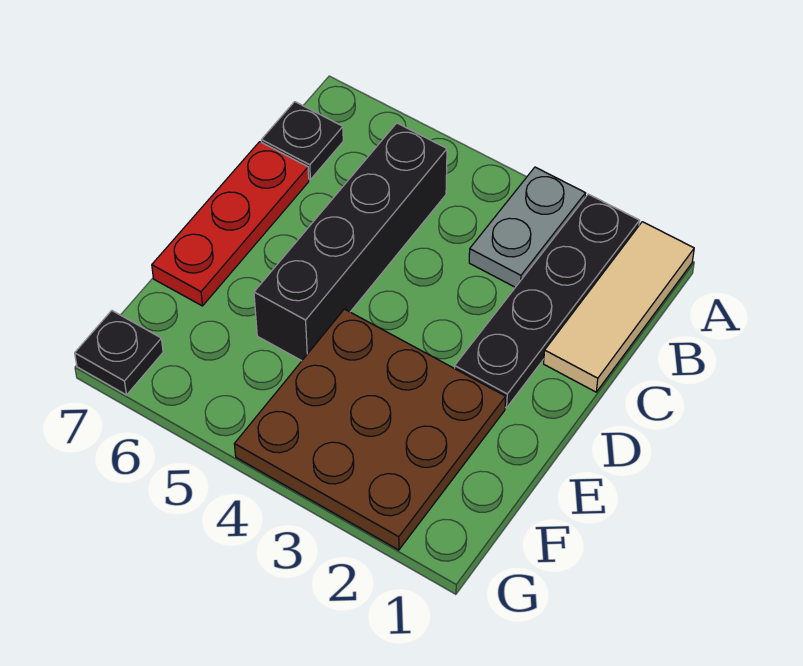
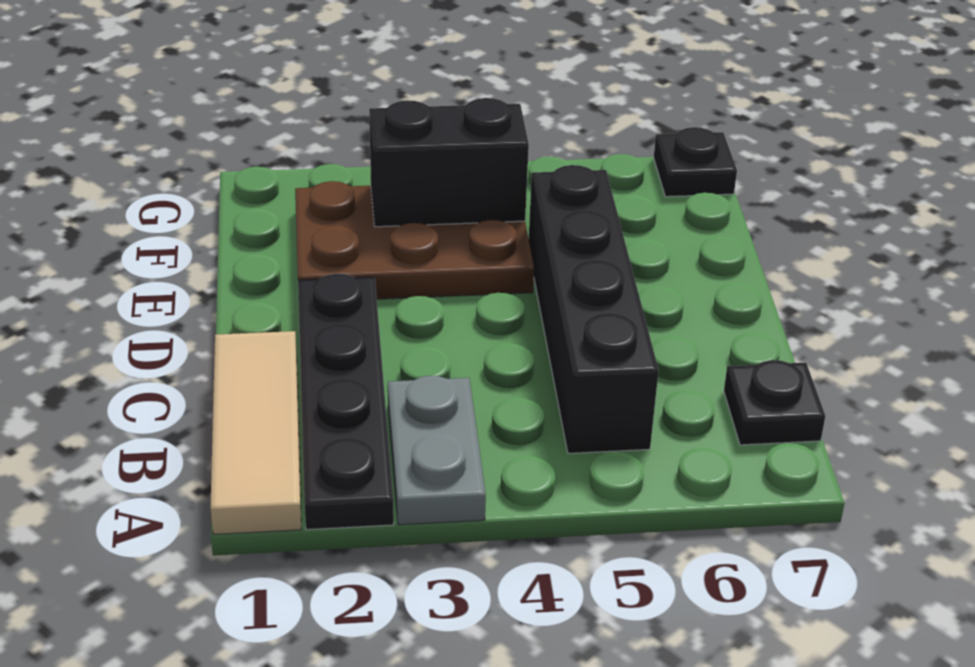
red 1x3 plate [152,142,309,306] -> none
brown 3x3 plate [234,309,506,550] -> brown 2x3 plate [295,181,534,299]
none -> black 1x2 brick [369,98,529,227]

